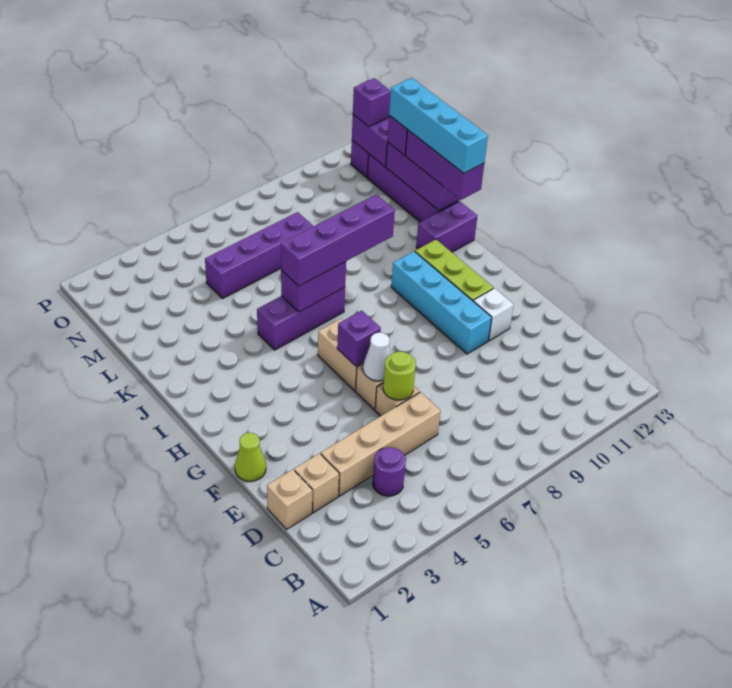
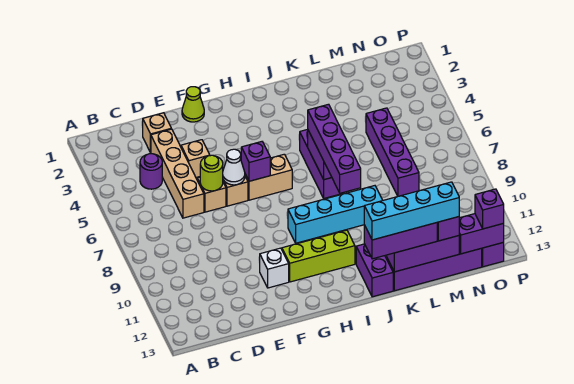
tan 1x1 brick [267,470,312,529] -> tan 1x1 brick moved to [181,140,210,177]
cyan 1x4 brick [391,251,492,354] -> cyan 1x4 brick moved to [288,186,383,243]

